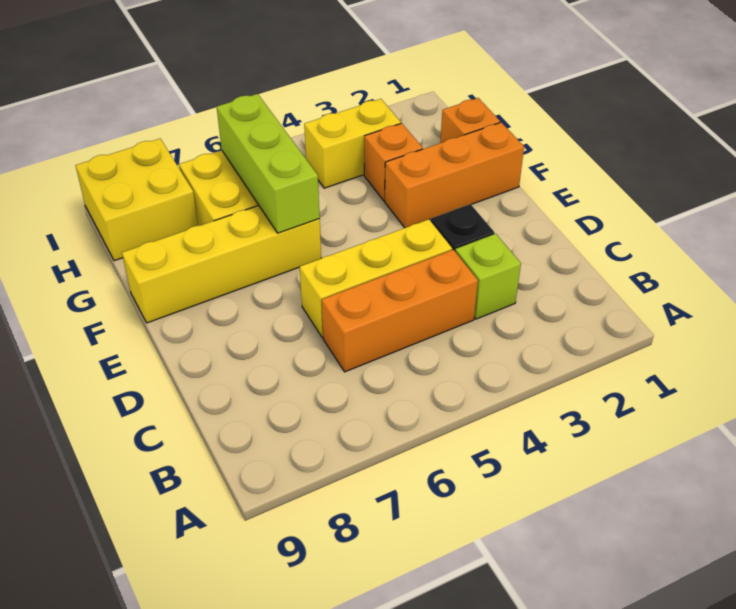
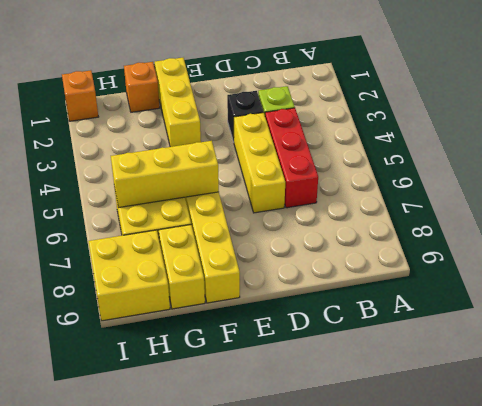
orange 1x3 brick [322,250,478,372] -> red 1x3 brick [265,108,318,208]
orange 1x3 brick [385,122,524,228] -> yellow 1x3 brick [155,58,201,147]
lime 1x3 brick [217,94,320,233] -> yellow 1x3 brick [111,141,219,208]
orange 1x1 brick [364,123,423,201] -> orange 1x1 brick moved to [62,70,98,121]
yellow 1x2 brick [304,99,401,188] -> yellow 1x2 brick moved to [159,225,205,309]

